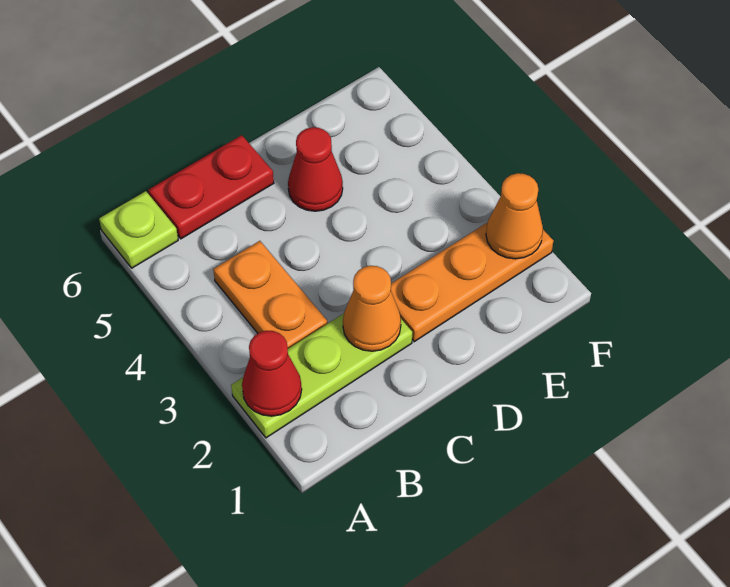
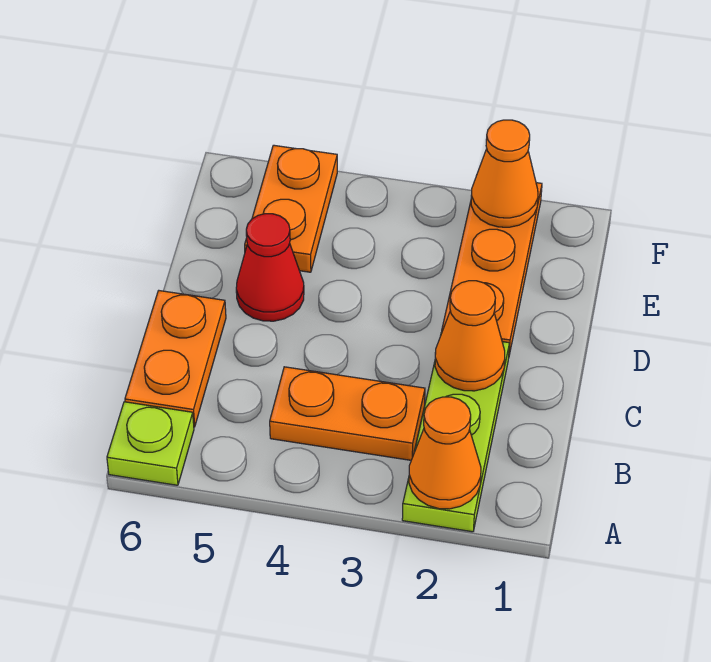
red 1x1 cone [242,331,302,416] -> orange 1x1 cone [409,397,481,509]
red 1x2 plate [148,135,274,239] -> orange 1x2 plate [125,291,226,427]
none -> orange 1x2 plate [245,145,337,272]

